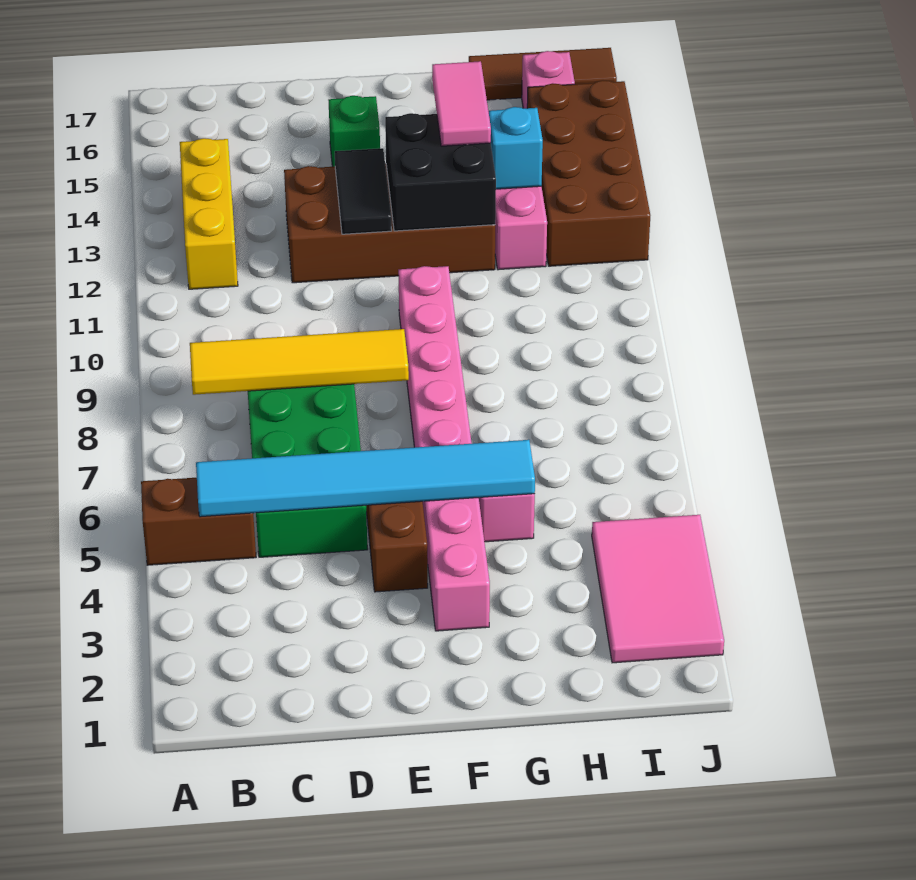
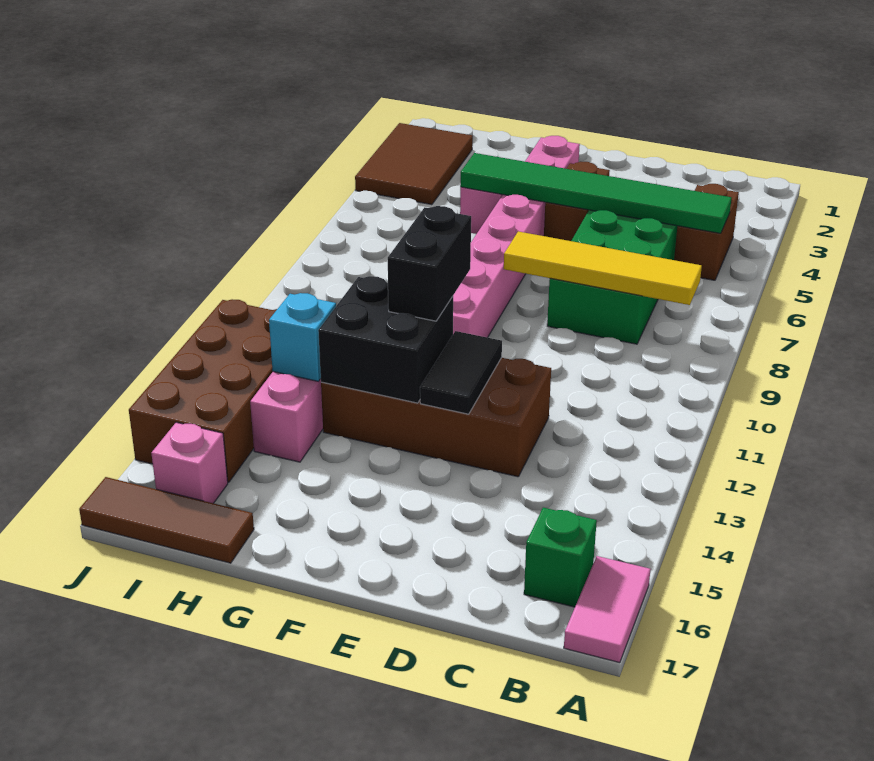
brown 1x2 brick [141,478,256,565] -> brown 1x2 brick turned to [674,184,739,280]
cyan 1x6 tile [196,440,535,517] -> green 1x6 tile [460,153,732,233]
yellow 1x3 brick [180,138,238,289] -> none
green 1x1 brick [329,96,380,167] -> green 1x1 brick moved to [524,508,597,607]
none -> black 1x2 brick [388,206,471,321]
pink 1x2 tile [432,61,491,146] -> pink 1x2 tile moved to [564,556,651,663]
pink 2x3 tile [592,515,724,663] -> brown 2x3 tile [355,123,473,205]

